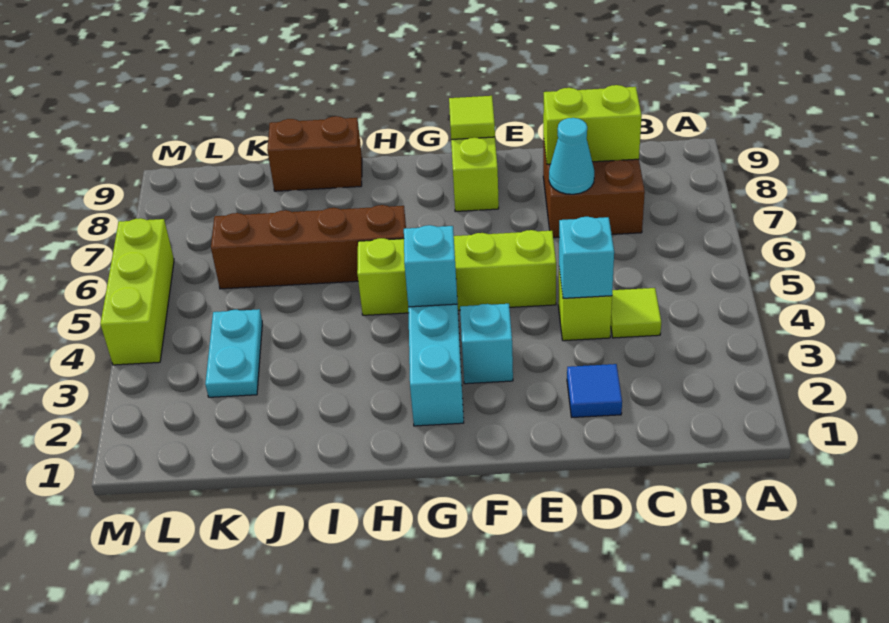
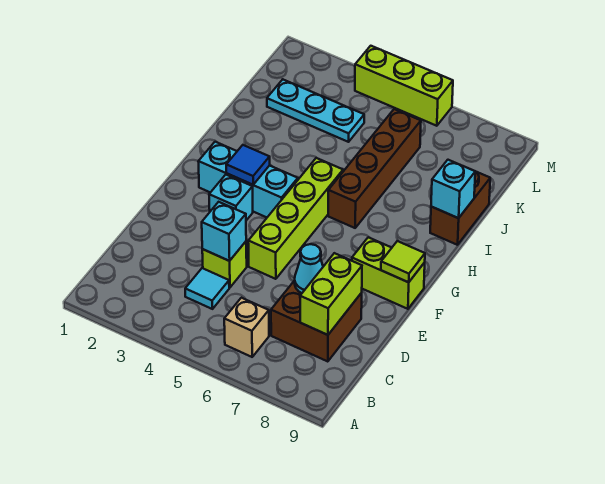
none -> tan 1x1 brick [224,298,269,357]
lime 1x1 tile [611,288,661,338] -> cyan 1x1 tile [185,268,229,309]
blue 1x1 tile [567,364,622,417] -> blue 1x1 tile moved to [226,145,270,185]
cyan 1x1 brick [404,225,457,307] -> cyan 1x1 brick moved to [431,160,475,218]
cyan 1x2 plate [205,309,262,397] -> cyan 1x3 plate [267,80,364,142]

